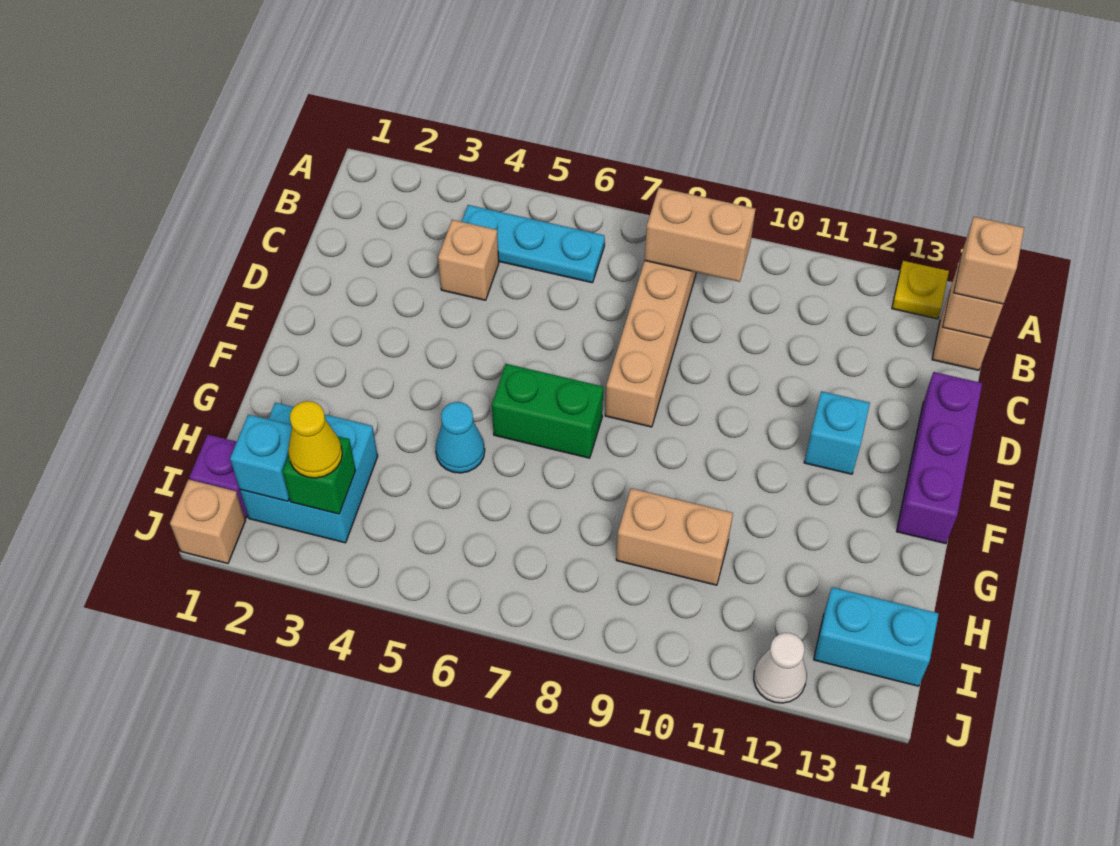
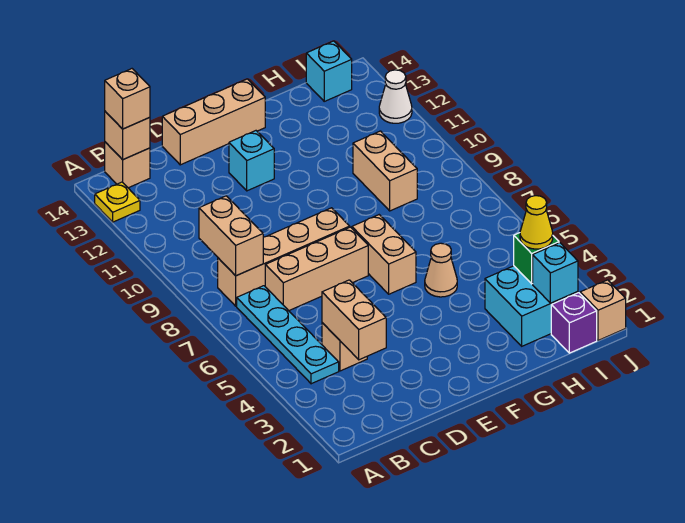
cyan 1x3 plate [462,205,605,283] -> cyan 1x4 plate [237,286,339,384]
none -> tan 1x2 brick [322,280,386,360]
none -> tan 1x3 brick [265,227,368,311]
purple 1x3 brick [897,372,982,544] -> tan 1x3 brick [162,79,265,165]
green 1x2 brick [492,364,603,458] -> tan 1x2 brick [352,215,416,294]
cyan 1x1 cone [435,402,485,473] -> tan 1x1 cone [425,243,457,297]
cyan 1x2 brick [814,587,939,686] -> cyan 1x1 brick [306,41,352,101]

